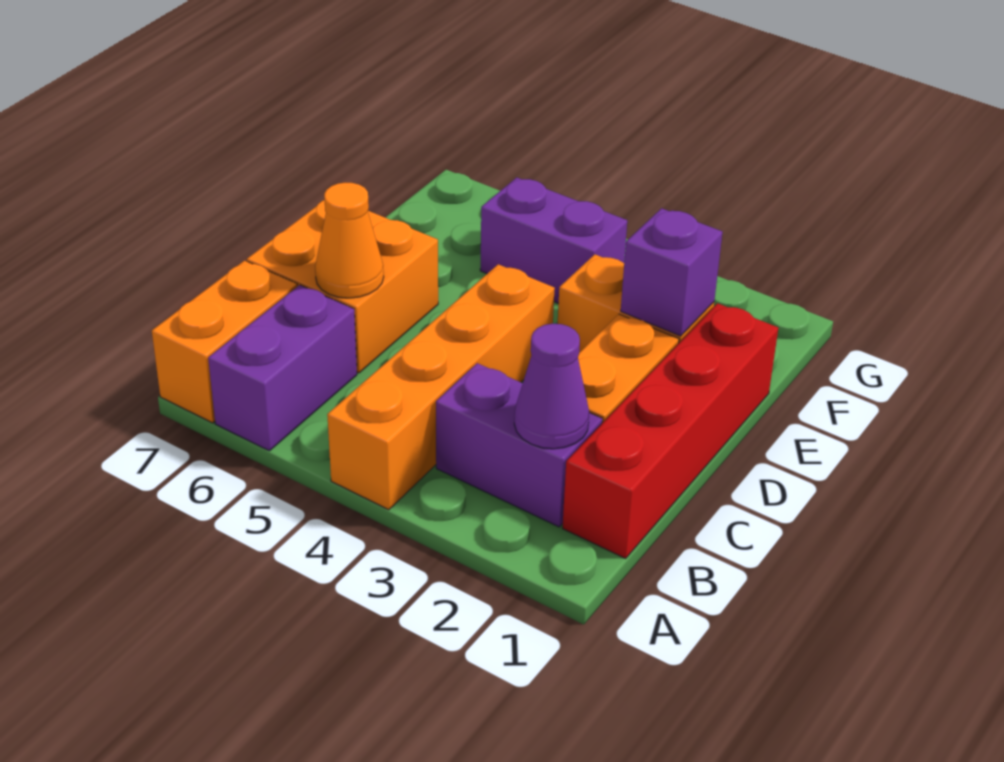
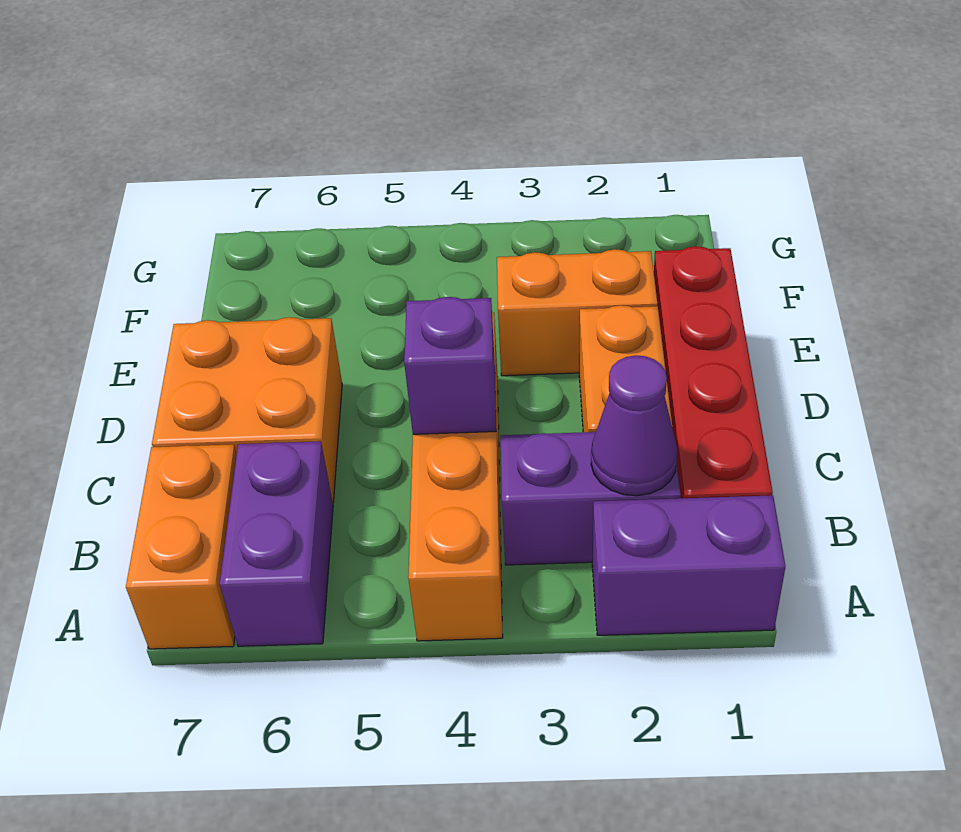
orange 1x1 cone [315,182,384,298] -> none
purple 1x1 brick [621,208,722,336] -> purple 1x1 brick moved to [404,297,496,434]
purple 1x2 brick [480,177,627,303] -> purple 1x2 brick moved to [592,495,786,635]

